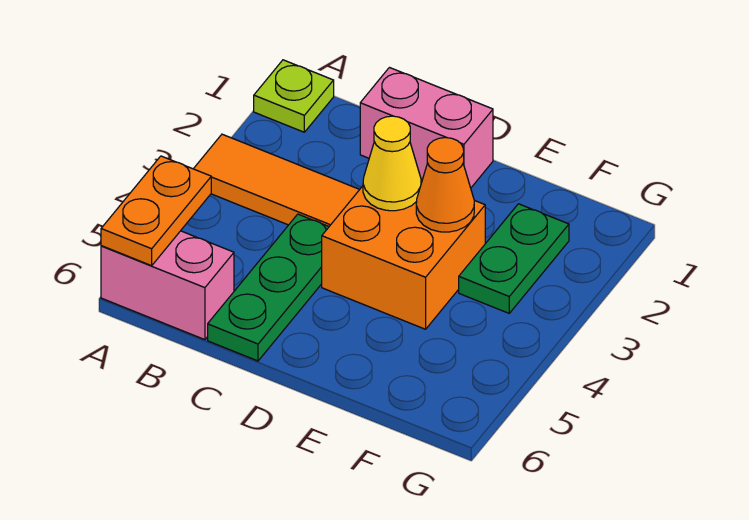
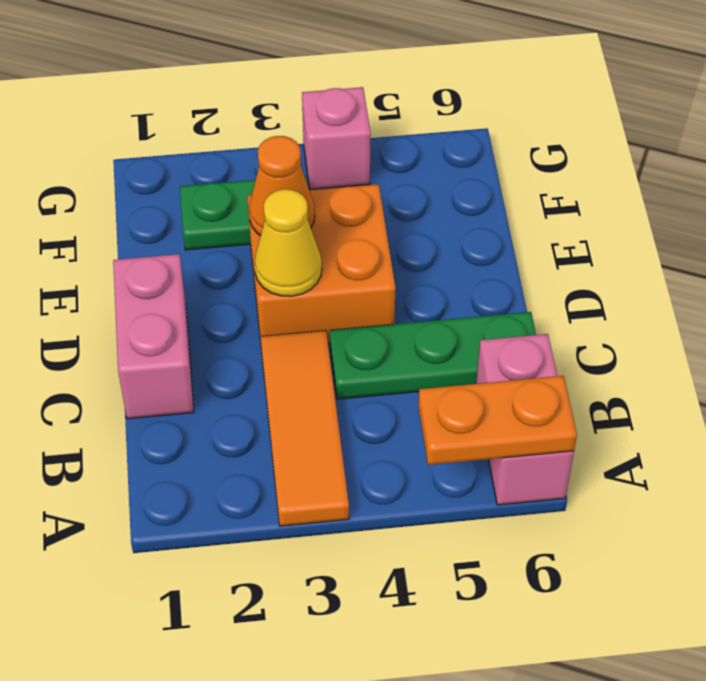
lime 1x1 plate [254,60,334,132] -> none
none -> pink 1x1 brick [302,87,371,190]

